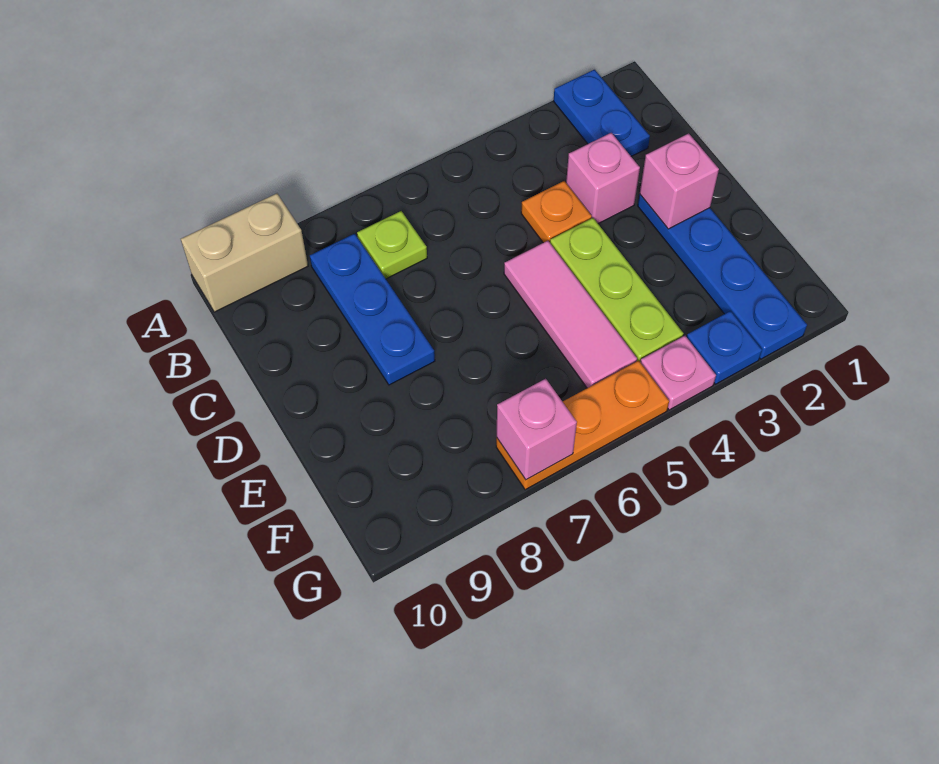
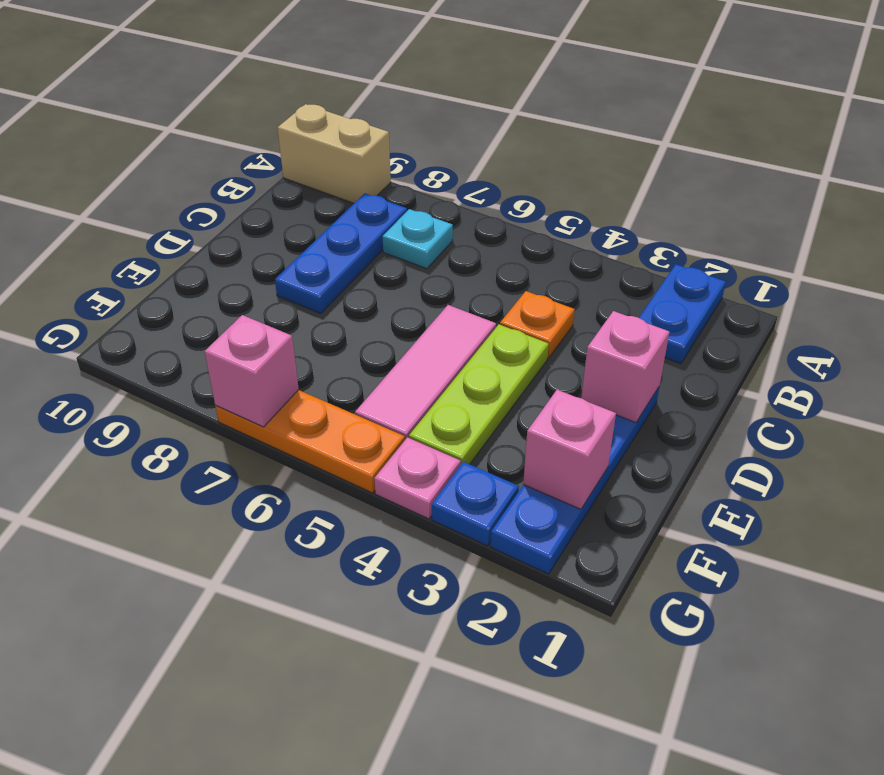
lime 1x1 plate [357,211,427,279] -> cyan 1x1 plate [382,209,453,269]
pink 1x1 brick [566,133,640,224] -> pink 1x1 brick moved to [523,390,616,509]

